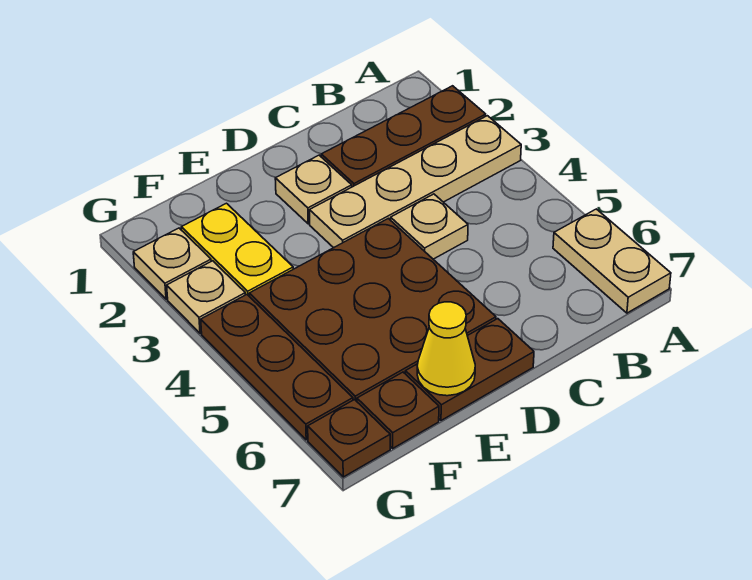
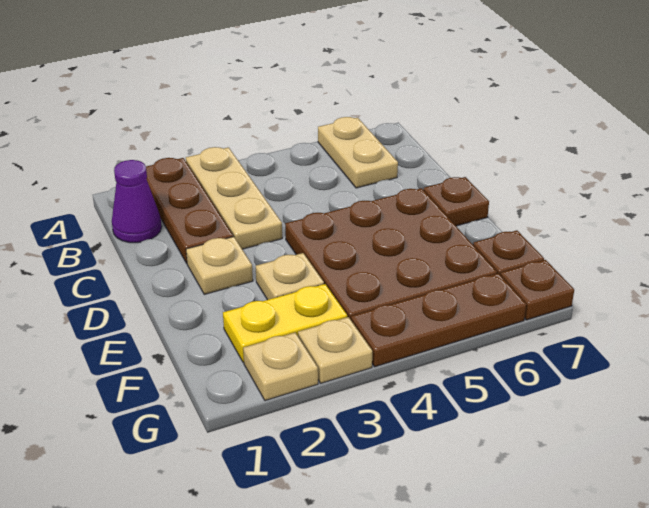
tan 1x4 plate [310,116,521,248] -> tan 1x3 plate [186,147,282,249]
tan 1x2 plate [553,209,671,313] -> tan 1x2 plate turned to [318,117,398,188]
none -> purple 1x1 cone [112,160,162,243]
tan 1x1 plate [391,194,468,259] -> tan 1x1 plate moved to [256,253,324,300]
brown 1x2 plate [405,319,534,420] -> brown 1x1 plate [424,177,489,226]
yellow 1x1 cone [417,302,475,396] -> none

